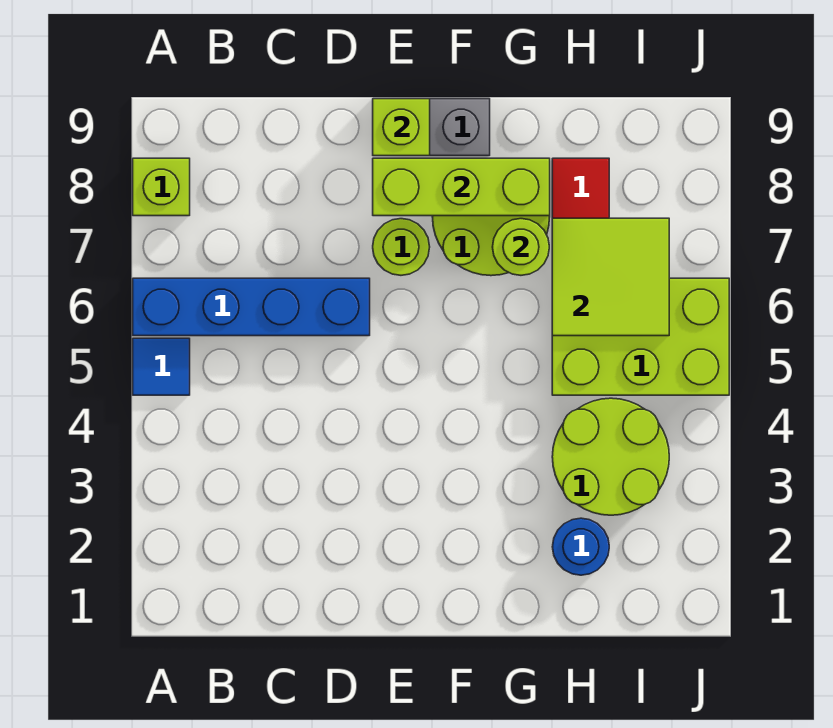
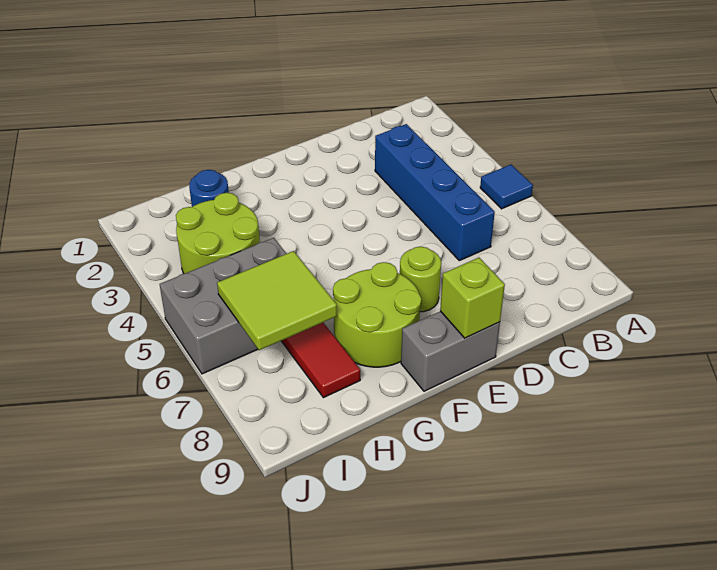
blue 1x4 brick [133,278,370,336] -> blue 1x4 brick turned to [375,124,495,261]
lime 1x1 brick [133,158,190,216] -> none
lime 1x3 brick [373,158,550,216] -> none
lime 1x1 round brick [493,219,549,275] -> none
lime 2x3 brick [552,278,729,395] -> grey 2x3 brick [160,238,287,374]

